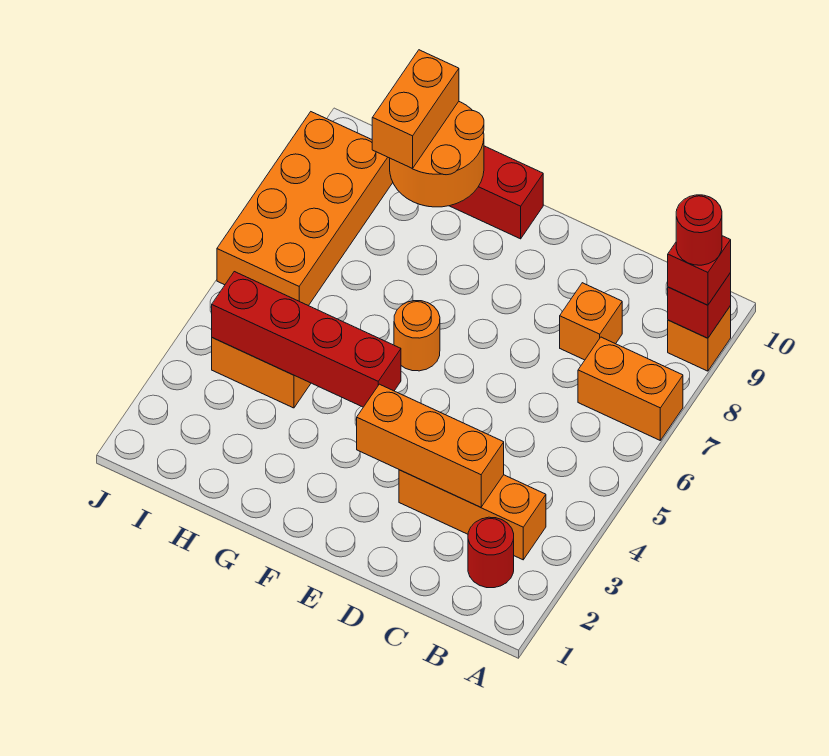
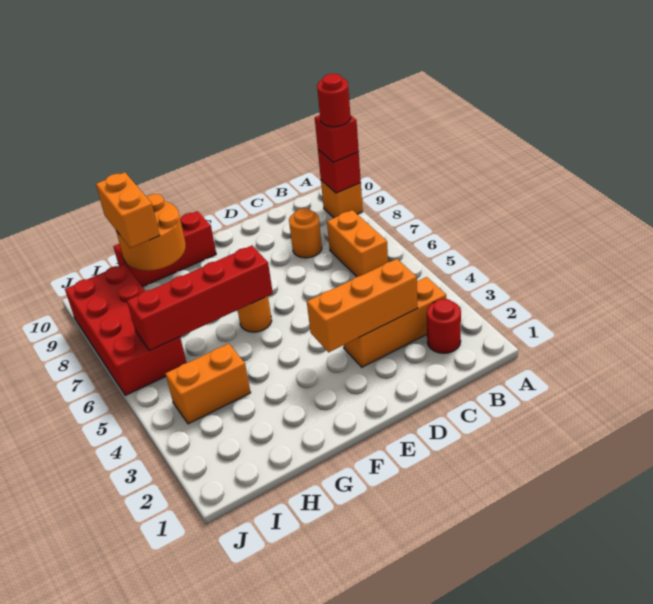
orange 1x2 brick [578,337,683,440] -> orange 1x2 brick turned to [327,210,388,277]
orange 1x1 brick [560,283,622,360] -> orange 1x1 round brick [289,208,322,258]
red 1x4 brick [212,272,401,407] -> red 1x4 brick moved to [127,246,273,351]
orange 2x4 brick [217,112,393,306] -> red 2x4 brick [65,264,186,395]

